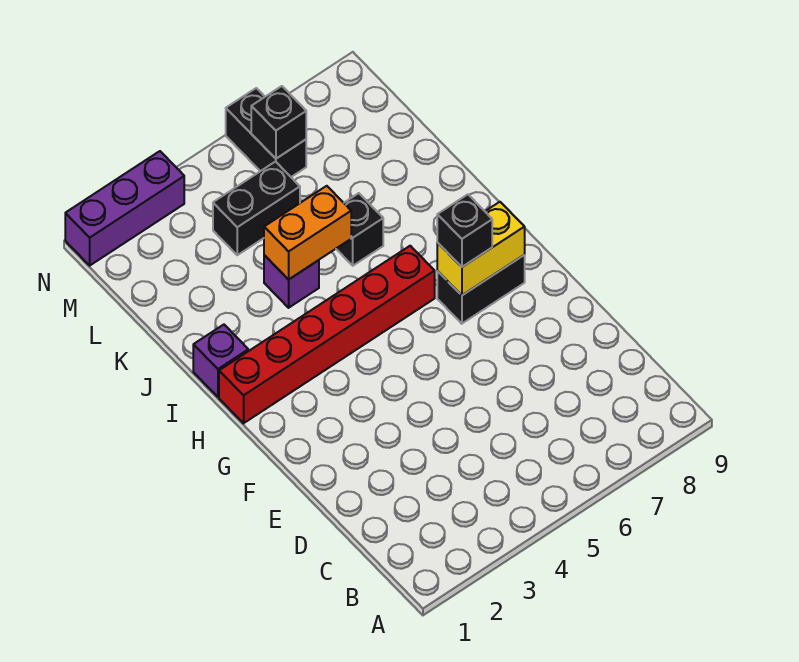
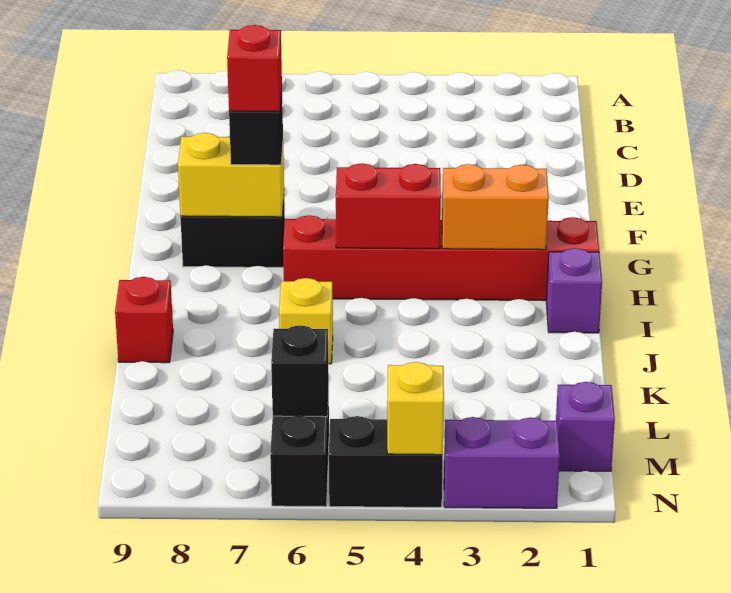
none -> red 1x1 brick [227,25,282,112]
none -> red 1x2 brick [336,163,441,249]
purple 1x1 brick [264,255,319,308] -> purple 1x1 brick moved to [556,382,615,471]
orange 1x2 brick [264,186,351,280] -> orange 1x2 brick moved to [442,164,549,250]
black 1x1 brick [336,193,383,266] -> yellow 1x1 brick [279,278,333,364]
none -> red 1x1 brick [115,277,173,363]
black 1x2 brick [213,162,300,255] -> black 1x2 brick moved to [329,416,443,507]
purple 1x3 brick [65,151,184,265] -> purple 1x2 brick [444,417,560,508]
none -> yellow 1x1 brick [387,362,444,455]

